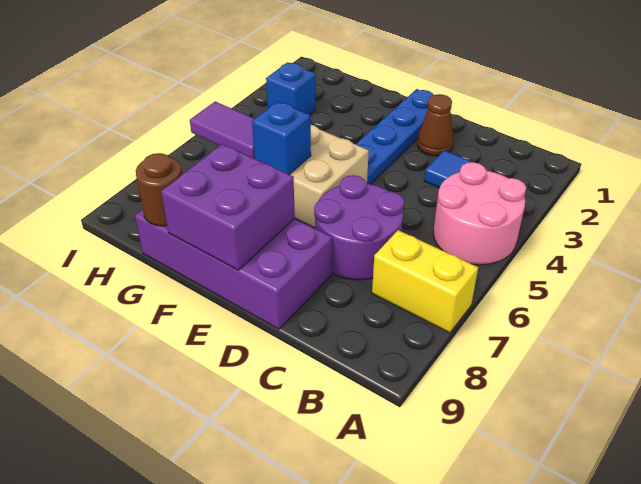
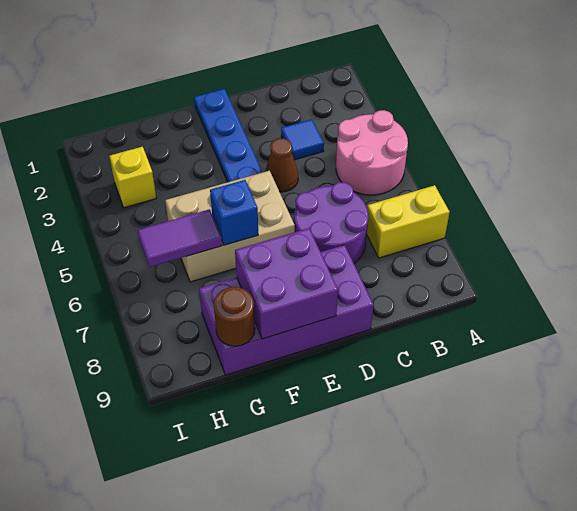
brown 1x1 cone [417,94,454,156] -> brown 1x1 cone moved to [265,138,298,192]
blue 1x1 brick [266,63,316,115] -> yellow 1x1 brick [109,147,156,208]

